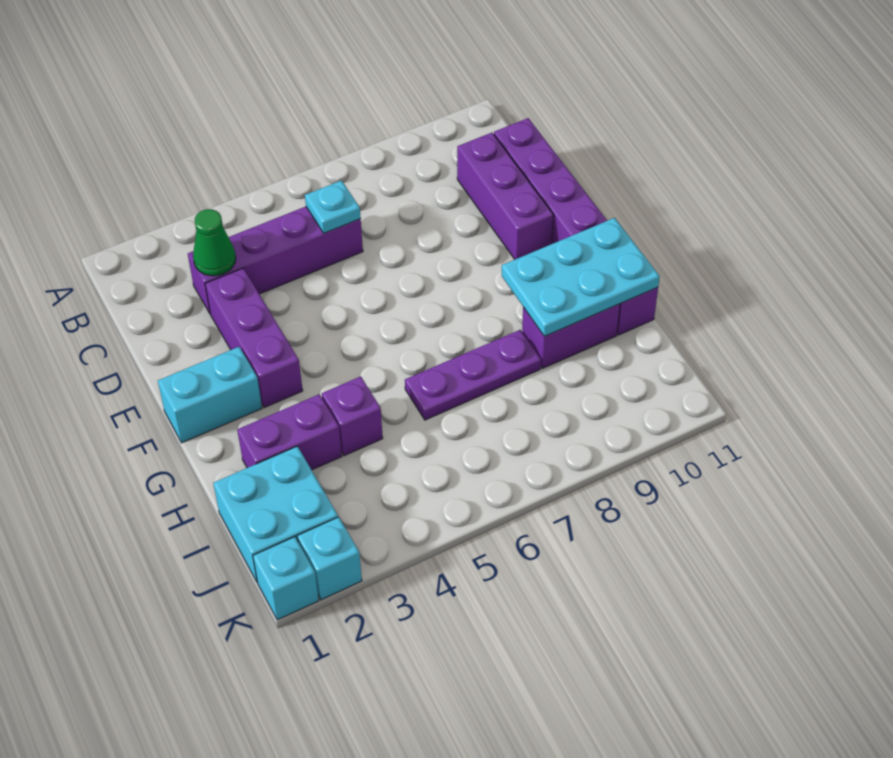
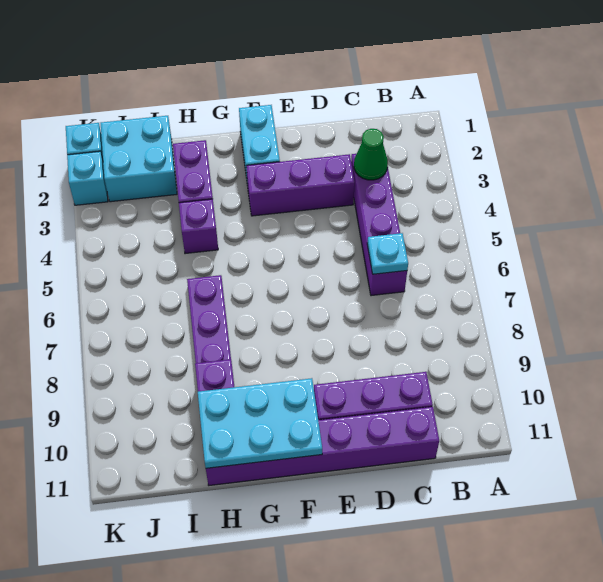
cyan 2x3 plate [502,218,660,336] -> cyan 2x3 plate turned to [198,378,322,468]

